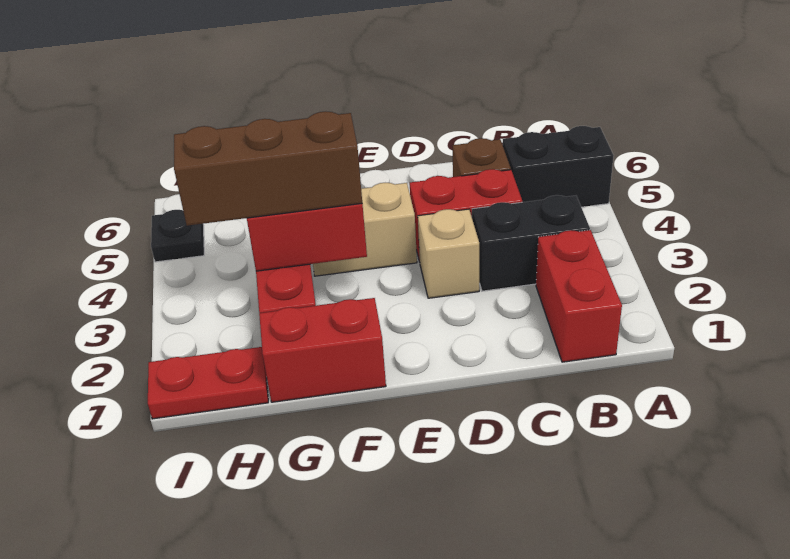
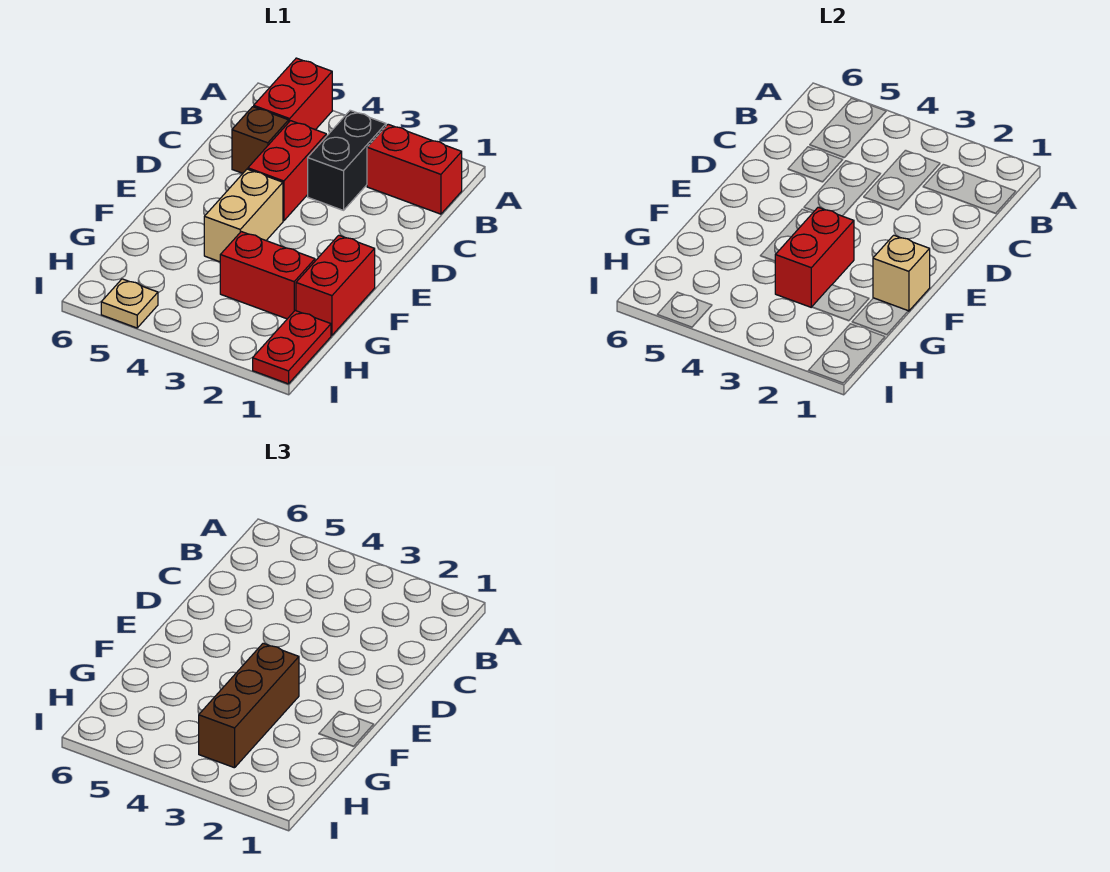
black 1x2 brick [503,126,614,207] -> red 1x2 brick [254,58,332,130]
tan 1x1 brick [418,209,479,298] -> tan 1x1 brick moved to [873,235,930,311]
black 1x1 plate [151,210,204,262] -> tan 1x1 plate [101,279,158,328]

